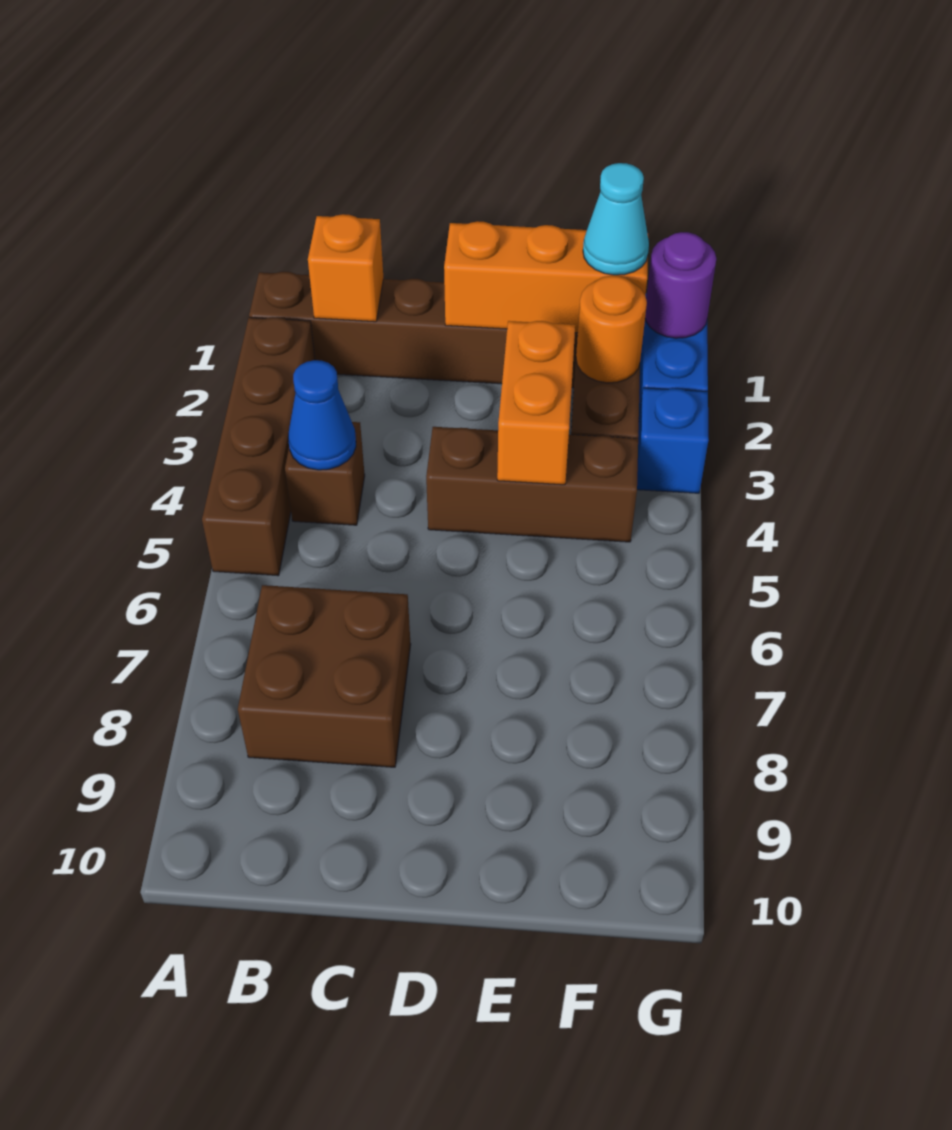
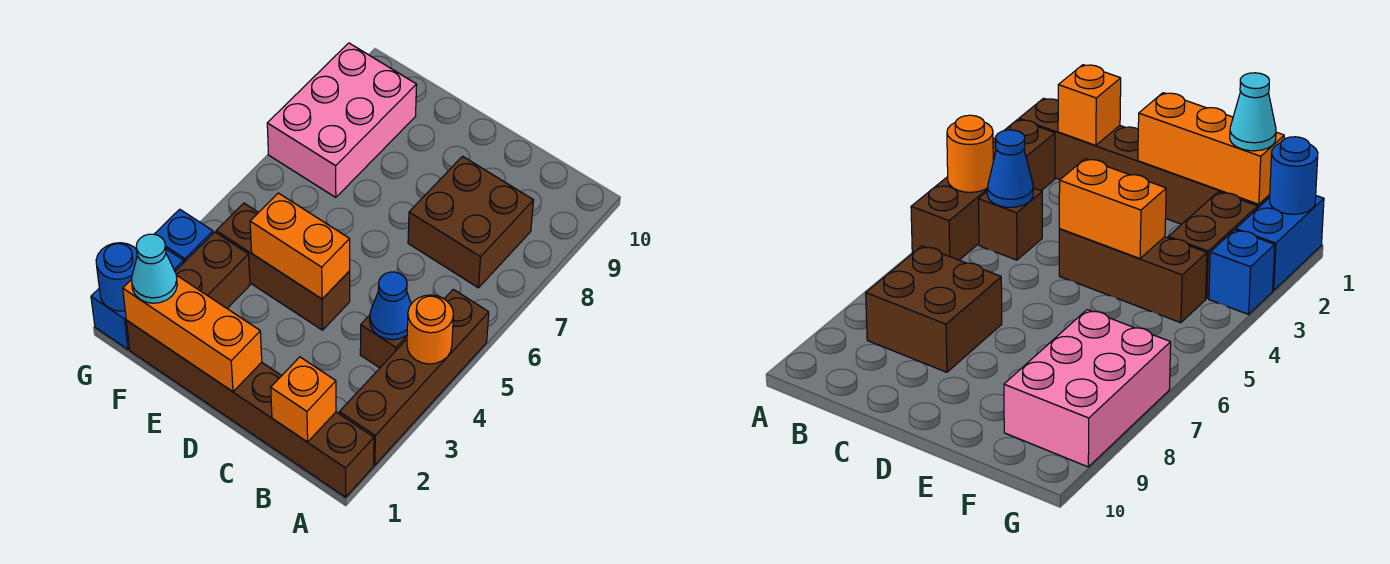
orange 1x2 brick [497,321,575,485] -> orange 1x2 brick turned to [250,193,350,299]
orange 1x1 round brick [576,275,647,383] -> orange 1x1 round brick moved to [407,295,453,364]
none -> pink 2x3 brick [267,43,417,198]
purple 1x1 round brick [645,232,716,338] -> blue 1x1 round brick [96,243,137,311]

